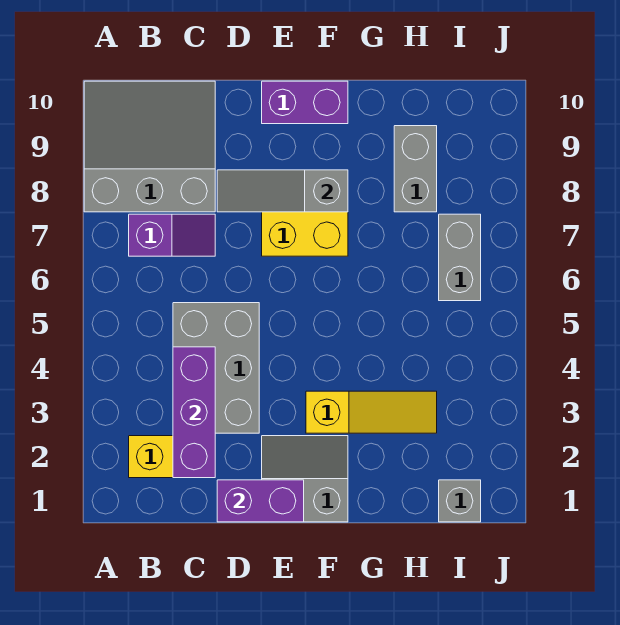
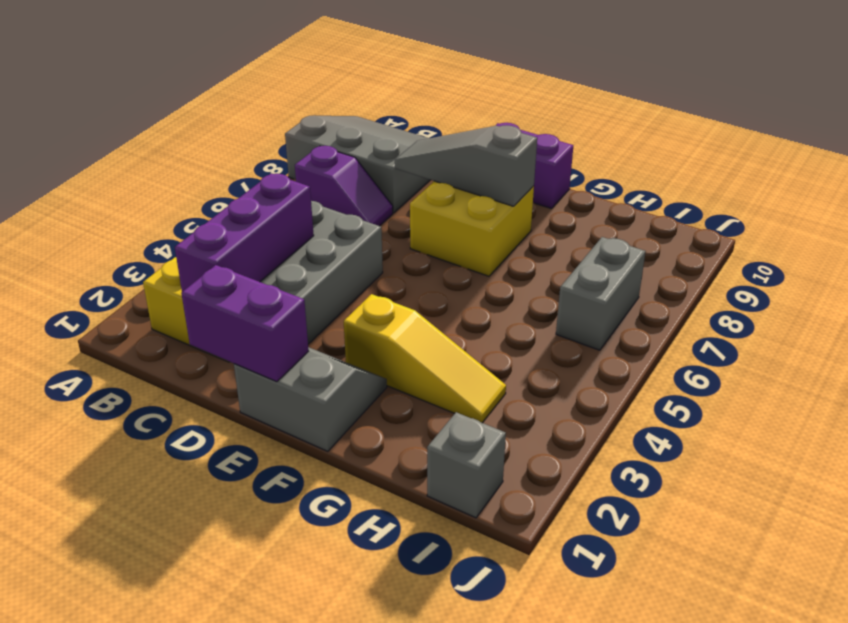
grey 1x2 brick [394,126,437,212] -> none

